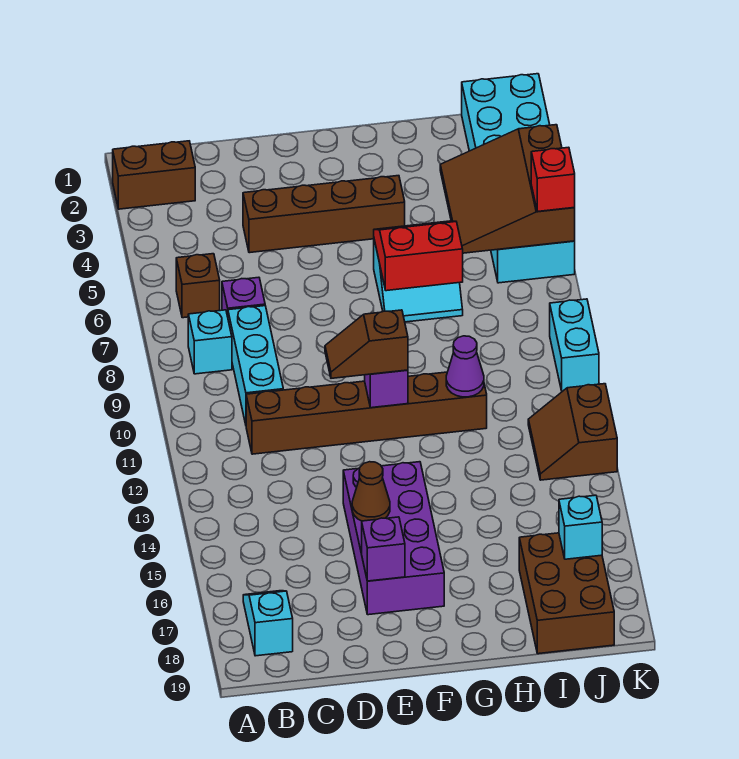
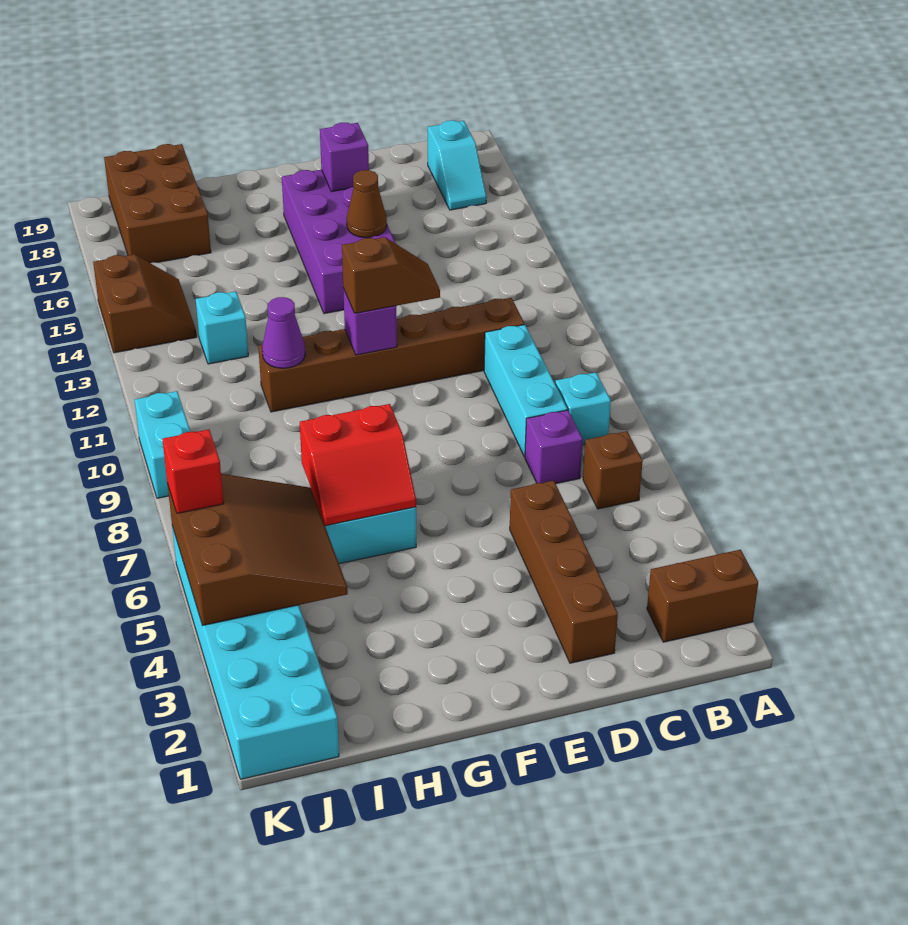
brown 1x4 brick [243,176,405,253] -> brown 1x4 brick turned to [510,481,618,663]
brown 2x2 slope [528,384,617,480] -> brown 2x2 slope moved to [93,254,197,353]
cyan 1x1 brick [559,495,602,559] -> cyan 1x1 brick moved to [196,291,248,364]

